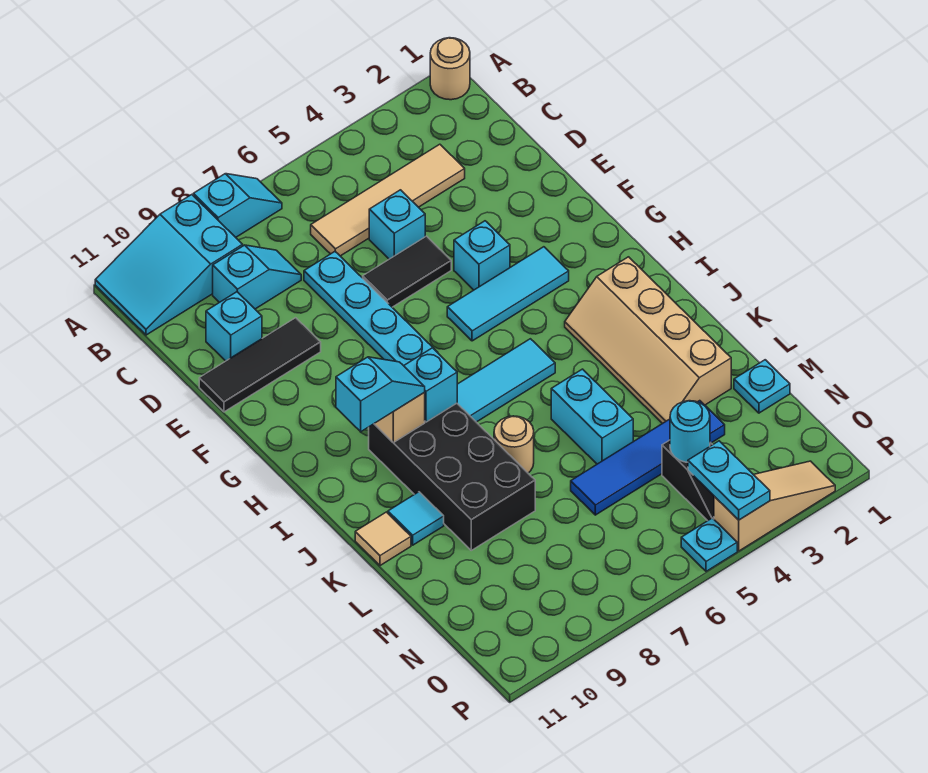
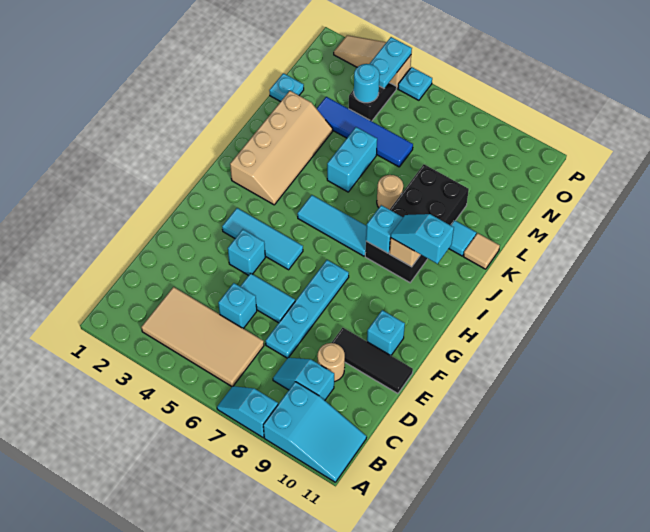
tan 1x1 round brick [430,38,470,100] -> tan 1x1 round brick moved to [317,343,345,382]
tan 1x4 tile [311,144,465,256] -> tan 2x4 tile [141,287,264,386]
cyan 1x1 brick [206,292,262,361] -> cyan 1x1 brick moved to [367,310,405,355]
black 1x2 tile [363,236,451,307] -> cyan 1x2 tile [240,273,295,323]

